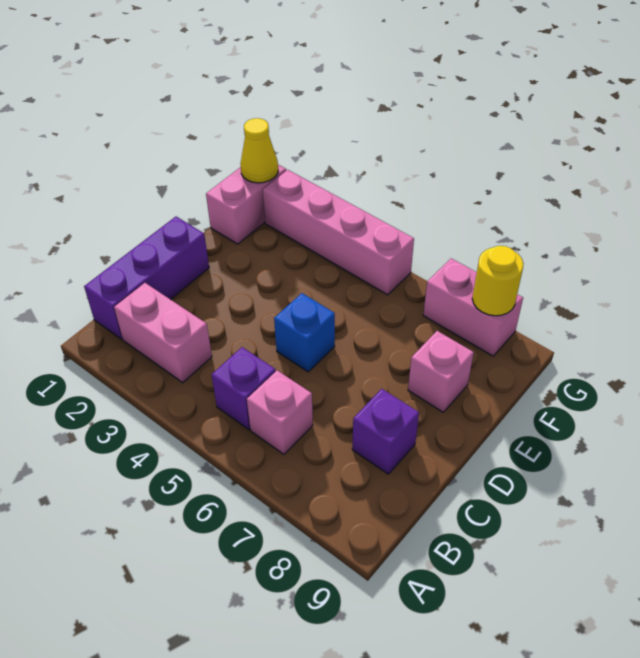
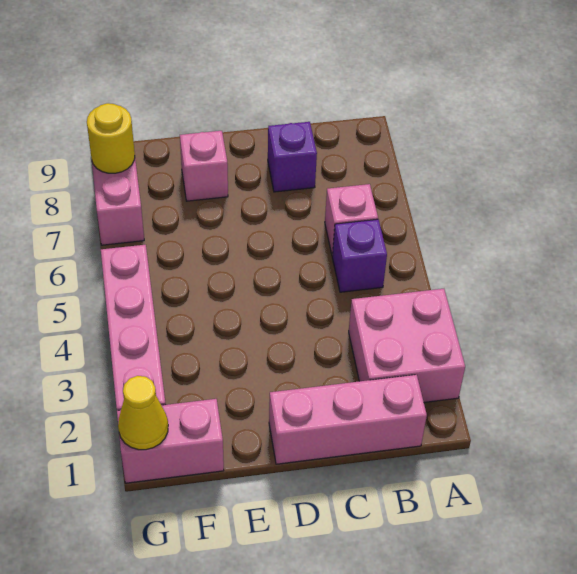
purple 1x3 brick [84,217,209,339] -> pink 1x3 brick [269,375,427,464]
pink 1x2 brick [114,283,212,383] -> pink 2x2 brick [349,289,465,402]
blue 1x1 brick [274,293,335,372] -> none

